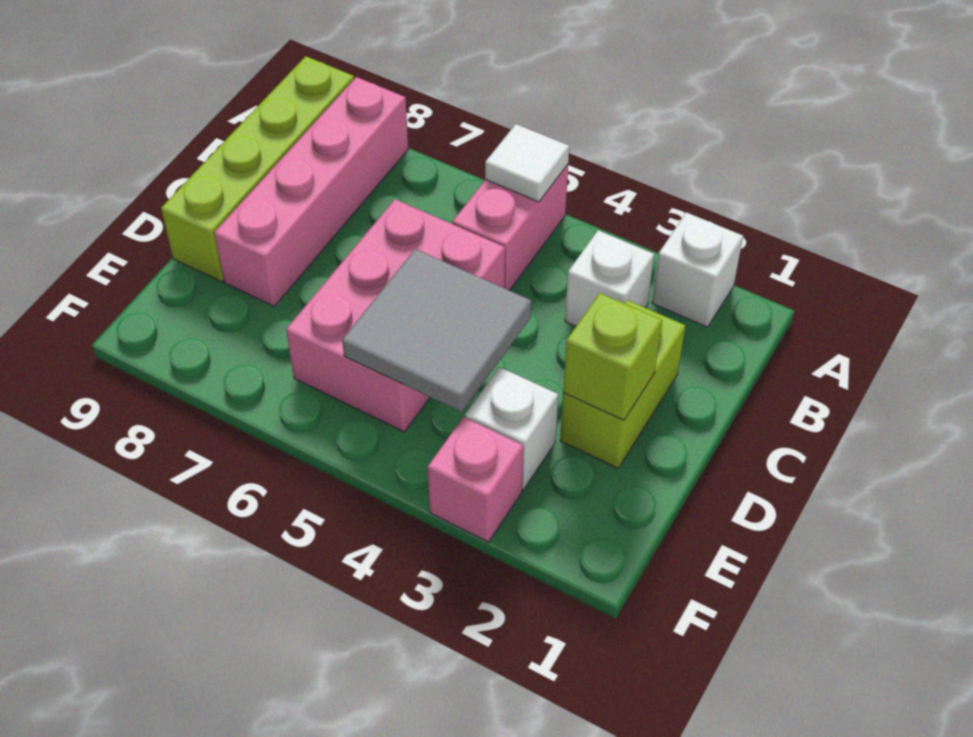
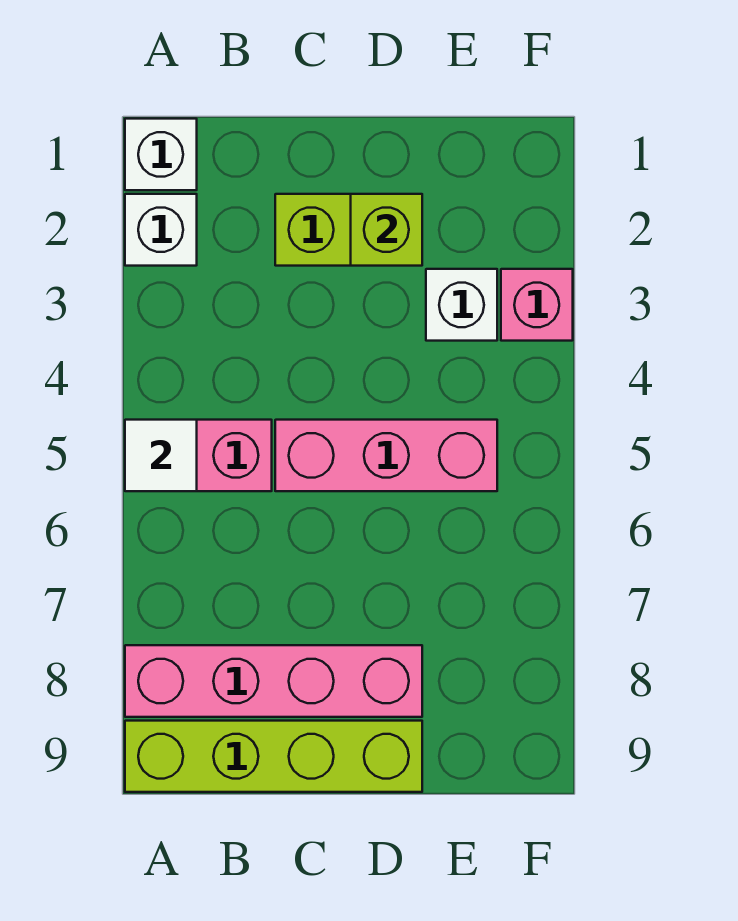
white 1x1 brick [565,230,654,326] -> white 1x1 brick moved to [125,119,197,190]
pink 2x3 brick [286,199,505,432] -> pink 1x3 brick [275,420,497,491]
grey 2x2 tile [342,249,531,412] -> none

